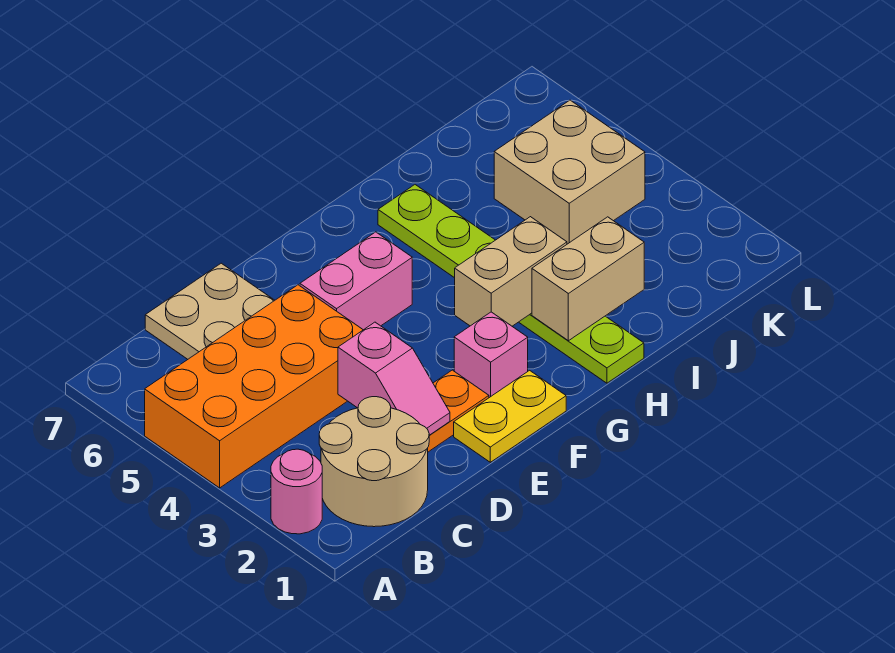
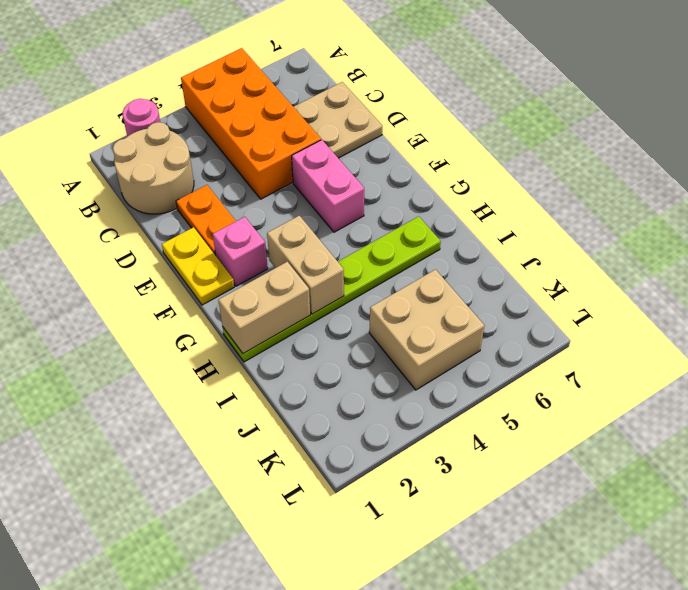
pink 1x2 slope [338,322,450,435] -> none
tan 1x2 brick [532,217,644,341] -> tan 1x2 brick turned to [218,262,310,354]

